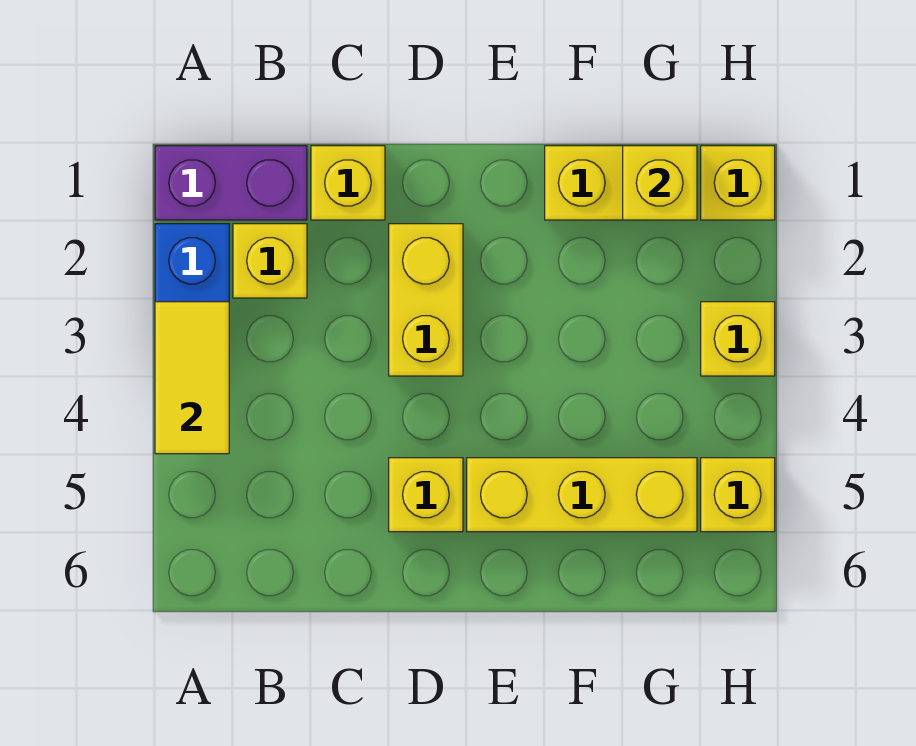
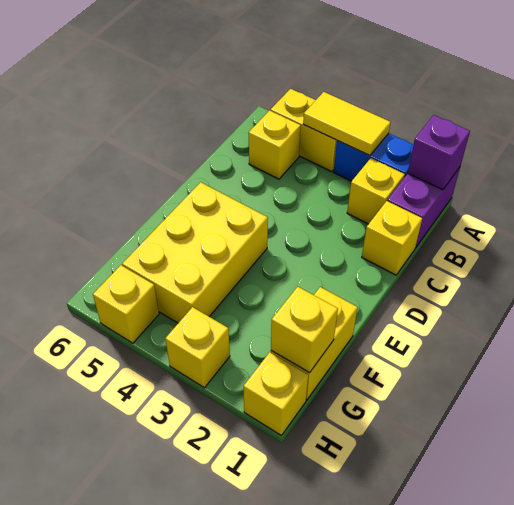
none -> purple 1x1 brick [408,115,470,190]
yellow 1x2 brick [389,224,463,376] -> yellow 1x2 brick moved to [271,89,337,172]
yellow 1x1 brick [389,458,463,532] -> yellow 1x1 brick moved to [249,111,301,179]
yellow 1x3 brick [467,458,697,532] -> yellow 2x3 brick [122,182,268,323]

